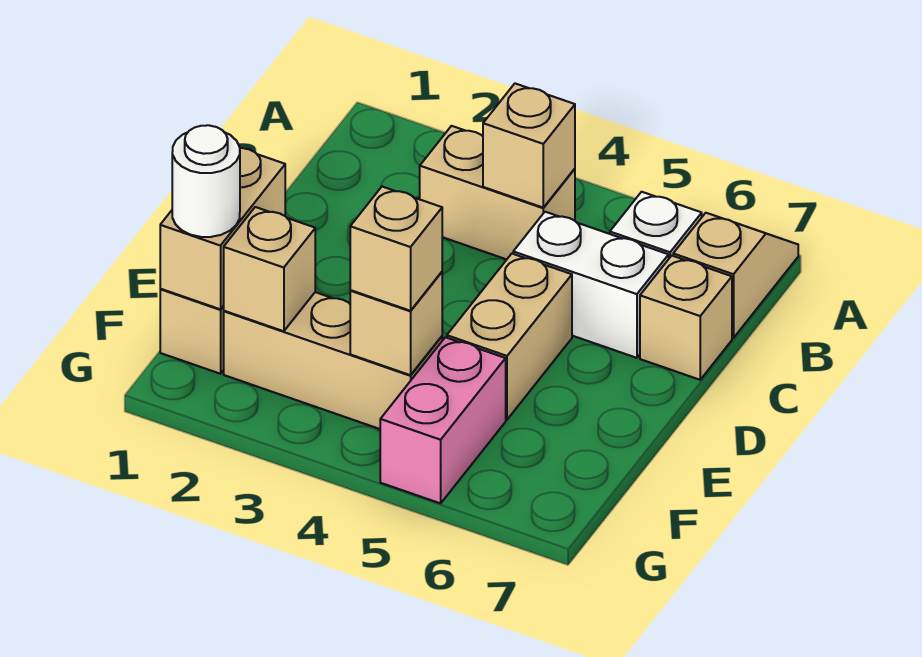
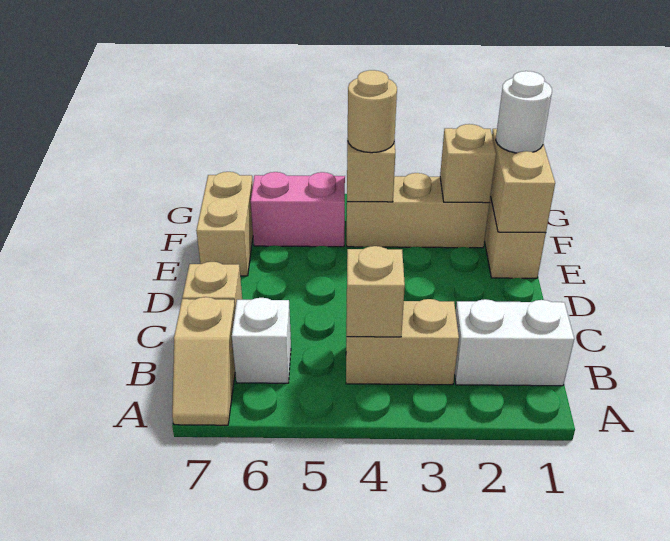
white 1x2 brick [513,212,669,358] -> white 1x2 brick moved to [455,299,574,386]
tan 1x2 brick [447,254,572,420] -> tan 1x2 brick moved to [196,172,253,276]
tan 1x1 brick [350,187,442,311] -> tan 1x1 round brick [348,70,397,153]
pink 1x2 brick [380,337,506,503] -> pink 1x2 brick turned to [251,172,345,247]

